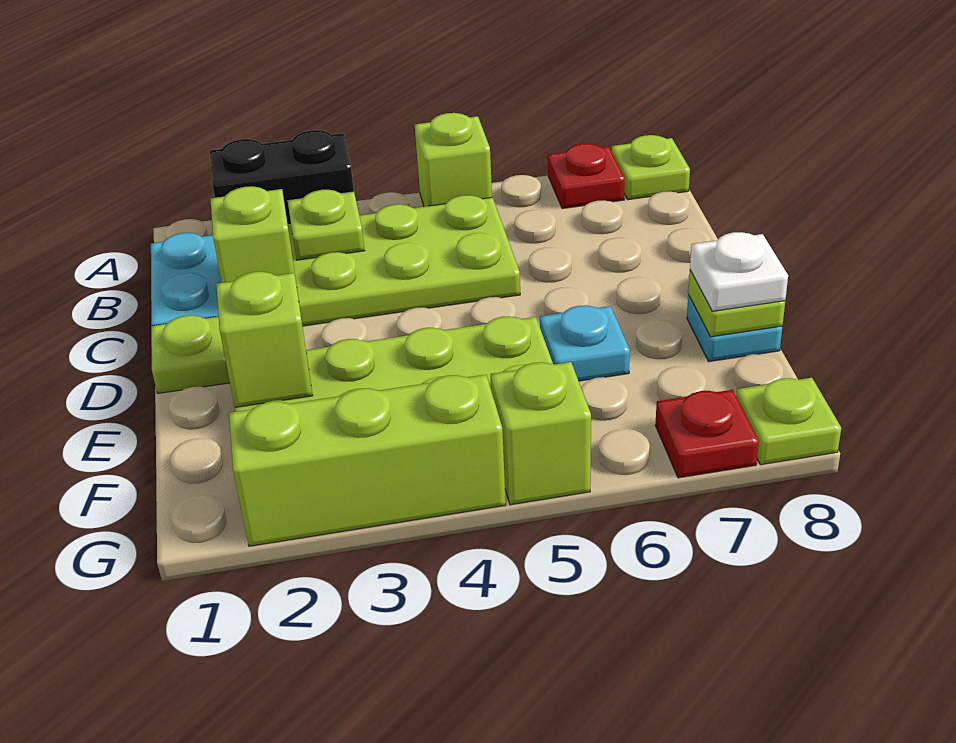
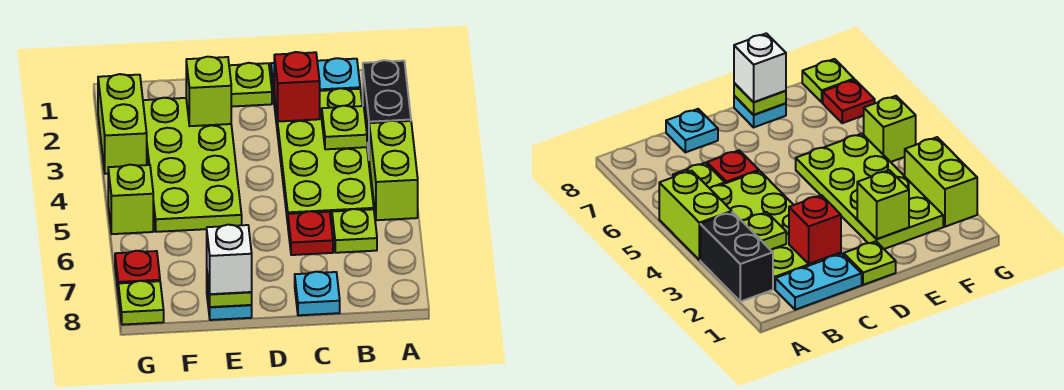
lime 1x1 brick [415,113,492,206] -> lime 1x2 brick [369,121,418,220]
red 1x1 plate [548,143,625,209] -> red 1x1 plate moved to [288,211,333,255]
lime 1x1 plate [612,135,690,200] -> lime 1x1 plate moved to [332,209,377,253]
lime 1x1 brick [210,186,299,300] -> red 1x1 brick [274,52,320,122]
cyan 1x1 plate [540,305,630,381] -> cyan 1x1 plate moved to [295,272,340,315]
white 1x1 plate [690,232,788,311] -> white 1x1 brick [207,225,252,294]
lime 1x3 brick [229,375,506,546] -> lime 1x2 brick [98,74,147,174]

